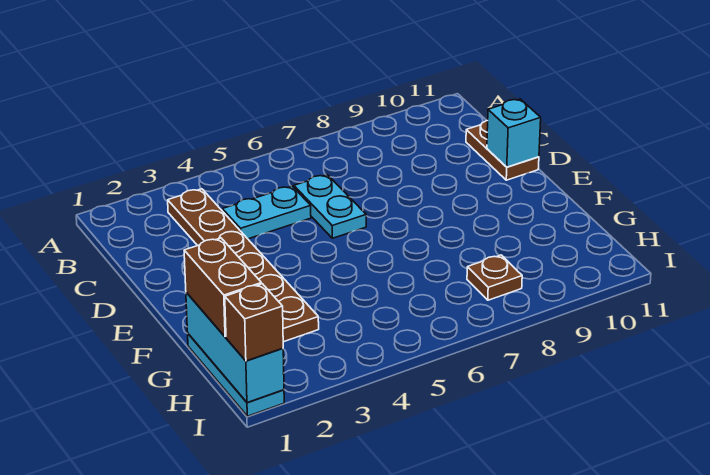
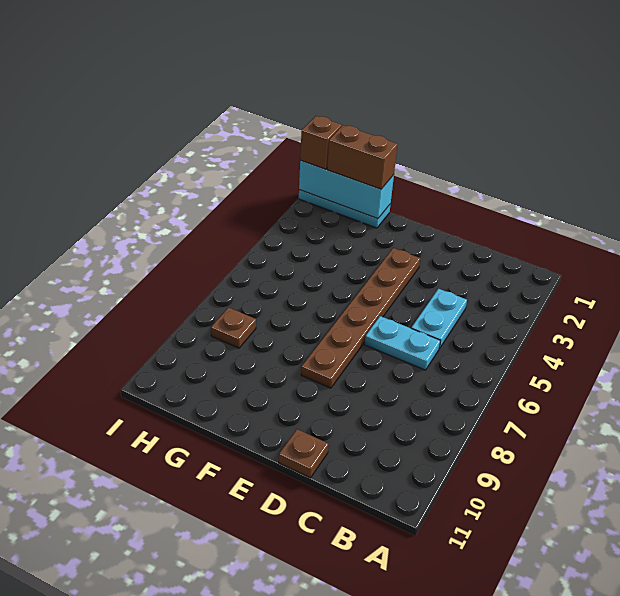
brown 1x6 plate [168,189,319,342] -> brown 1x6 plate turned to [301,248,420,388]
brown 1x2 plate [466,121,539,180] -> brown 1x1 plate [279,429,329,478]
cyan 1x1 brick [487,99,541,167] -> none

